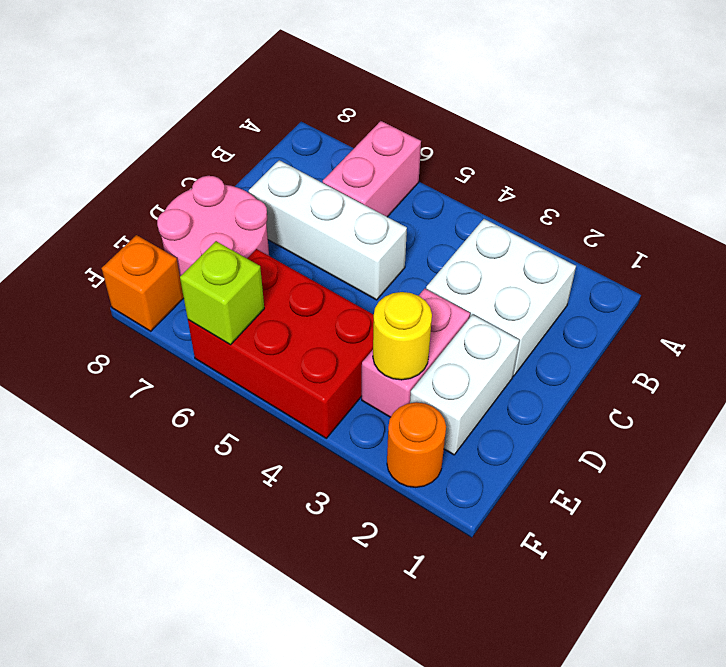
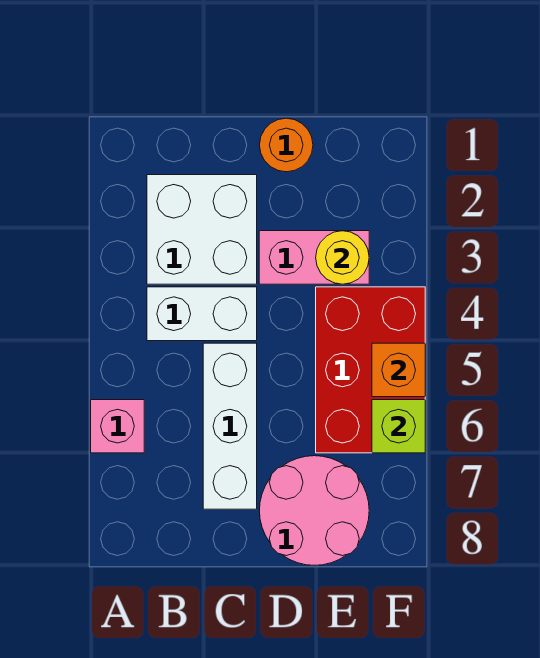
pink 1x2 brick [323,121,421,217] -> pink 1x1 brick [91,400,144,453]
white 1x2 brick [410,315,519,455] -> white 1x2 brick moved to [147,287,257,341]
orange 1x1 round brick [387,402,446,487] -> orange 1x1 round brick moved to [260,118,313,172]
orange 1x1 brick [102,235,184,331] -> orange 1x1 brick moved to [372,343,425,397]

